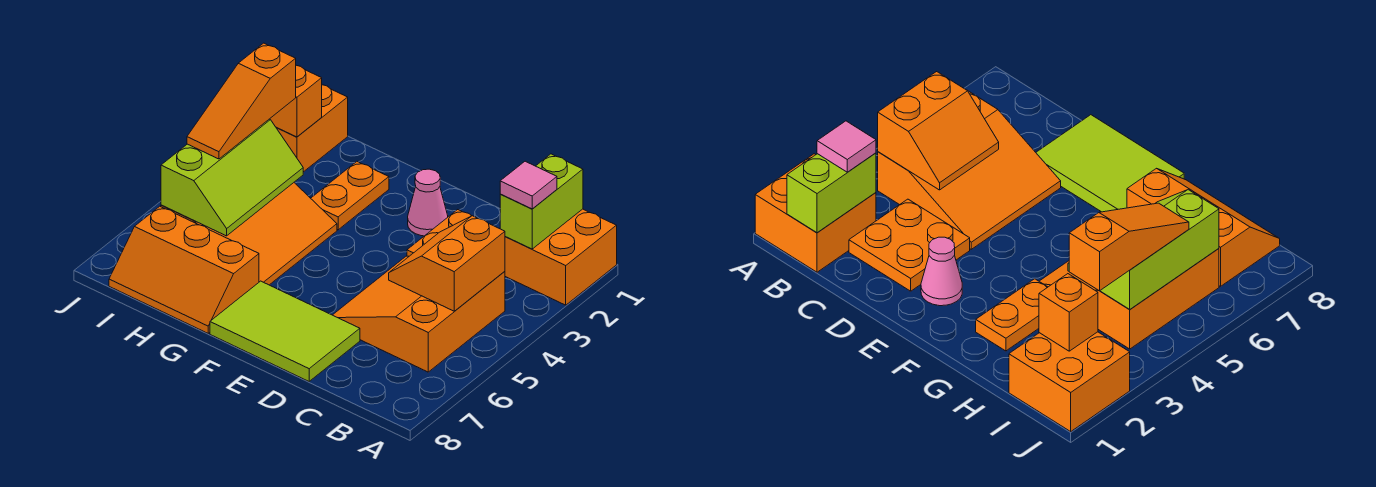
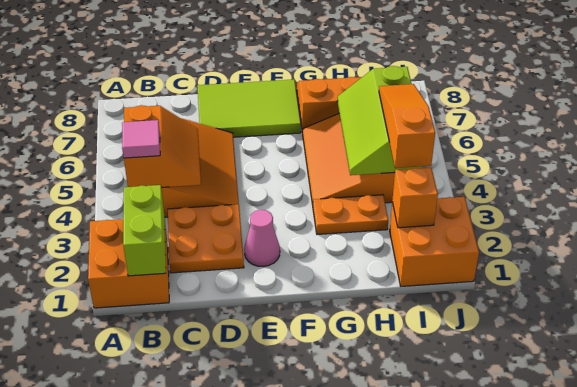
pink 1x1 tile [500,161,557,209] -> pink 1x1 tile moved to [122,120,160,158]
orange 1x2 plate [311,162,389,230] -> orange 1x2 plate turned to [313,195,388,234]

